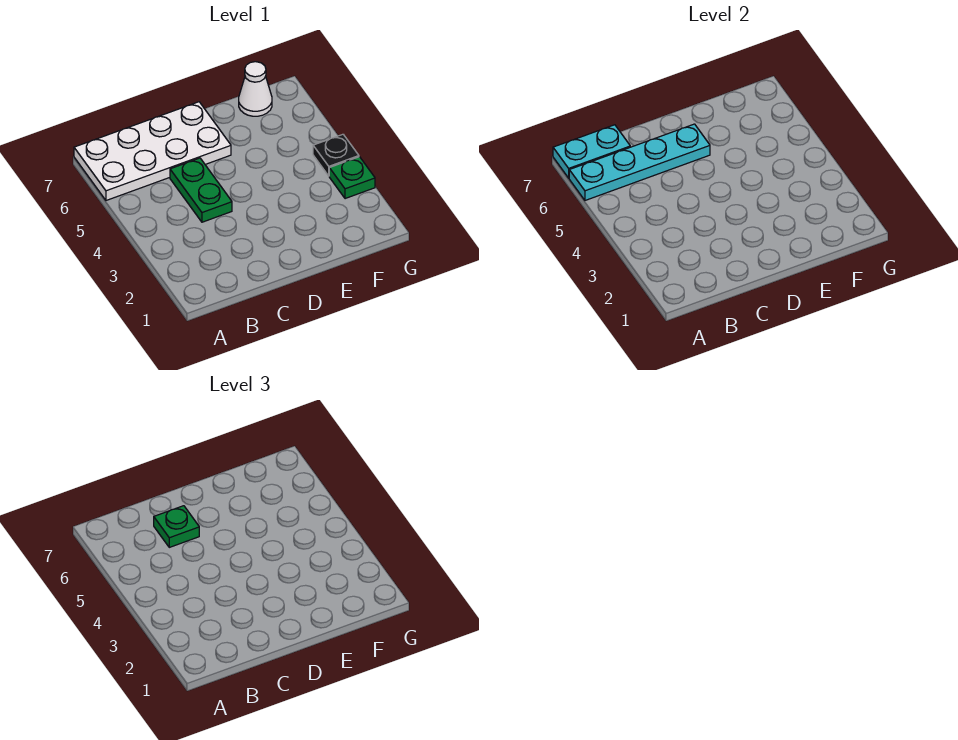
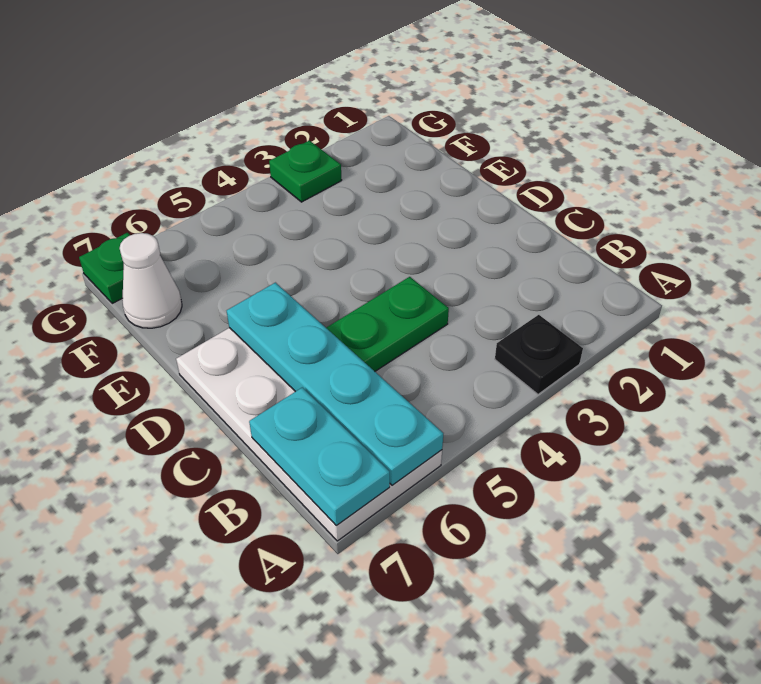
green 1x1 plate [154,506,199,547] -> green 1x1 plate moved to [79,233,130,303]
black 1x1 plate [313,134,359,176] -> black 1x1 plate moved to [495,315,583,394]

